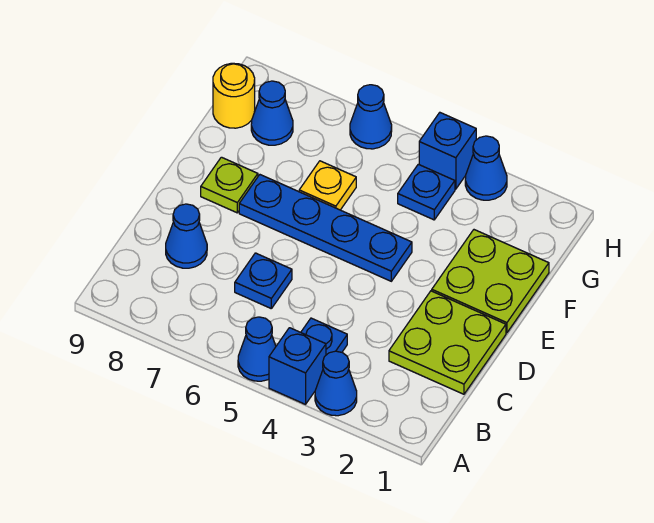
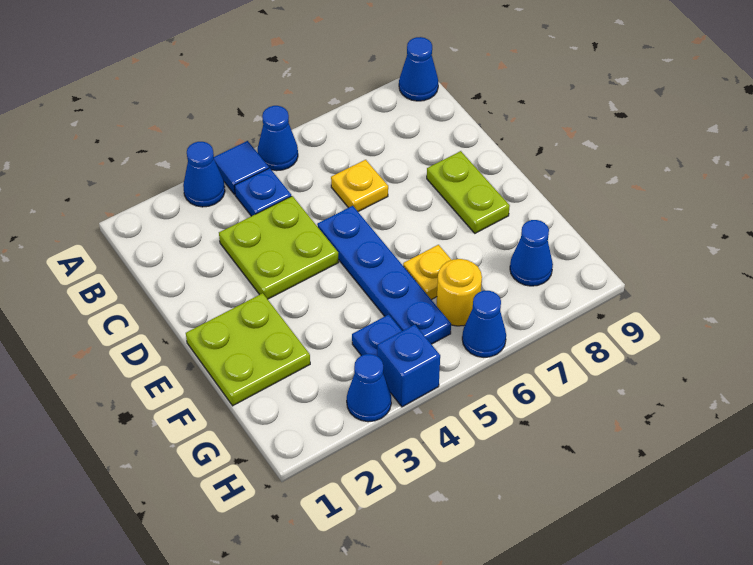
blue 1x1 brick [269,328,326,404] -> blue 1x1 tile [214,141,269,194]
lime 2x2 plate [389,291,506,394] -> lime 2x2 plate moved to [219,196,339,299]
blue 1x1 plate [235,253,292,308] -> yellow 1x1 plate [331,160,388,212]
blue 1x1 cone [166,204,207,268] -> blue 1x1 cone moved to [399,37,438,101]
blue 1x4 plate [239,175,412,281] -> blue 1x4 plate turned to [317,206,451,344]
lime 1x1 plate [201,157,258,213] -> lime 1x2 plate [427,151,510,233]
yellow 1x1 round brick [213,63,255,128] -> yellow 1x1 round brick moved to [437,259,482,326]

